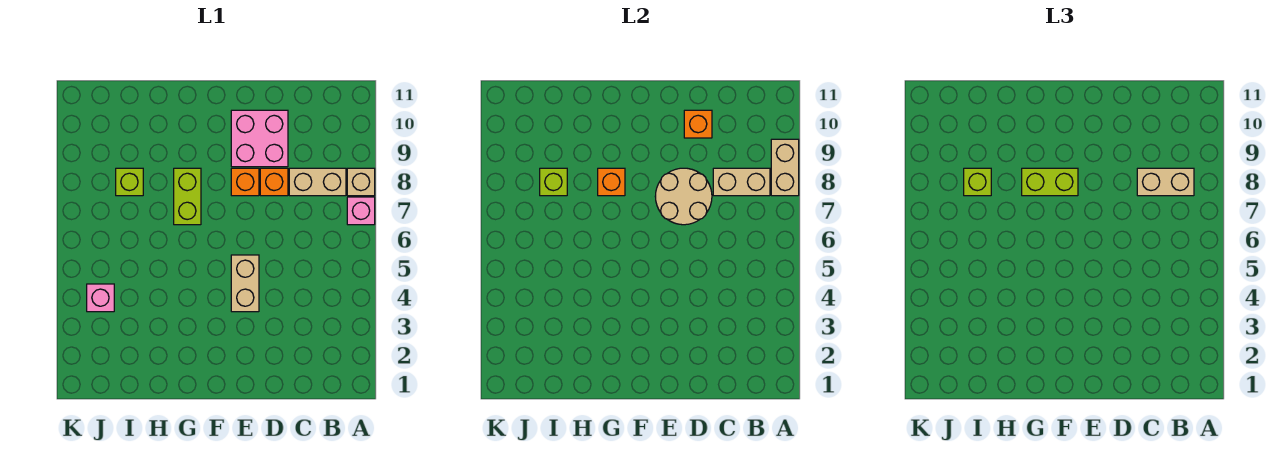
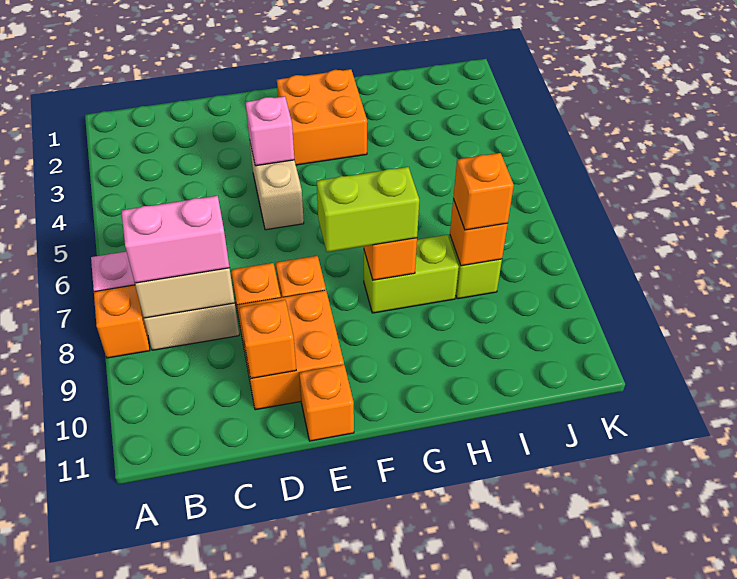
tan 1x1 brick [347,168,375,196] -> orange 1x1 brick [94,285,150,358]
tan 1x2 brick [771,139,799,196] -> none
tan 1x2 brick [1137,168,1194,196] -> pink 1x2 brick [121,196,229,283]
tan 2x2 round brick [655,168,712,225] -> none
pink 2x2 brick [231,110,288,167] -> orange 2x2 brick [237,290,344,410]
none -> orange 1x1 brick [299,365,354,441]
none -> orange 2x2 brick [277,69,367,165]
lime 1x2 brick [174,168,201,225] -> lime 1x2 brick turned to [364,235,459,313]
lime 1x1 brick [540,168,567,196] -> orange 1x1 brick [450,199,507,266]
lime 1x1 brick [964,168,991,196] -> orange 1x1 brick [453,153,514,230]
pink 1x1 brick [87,284,114,312] -> pink 1x1 brick moved to [245,96,294,166]

